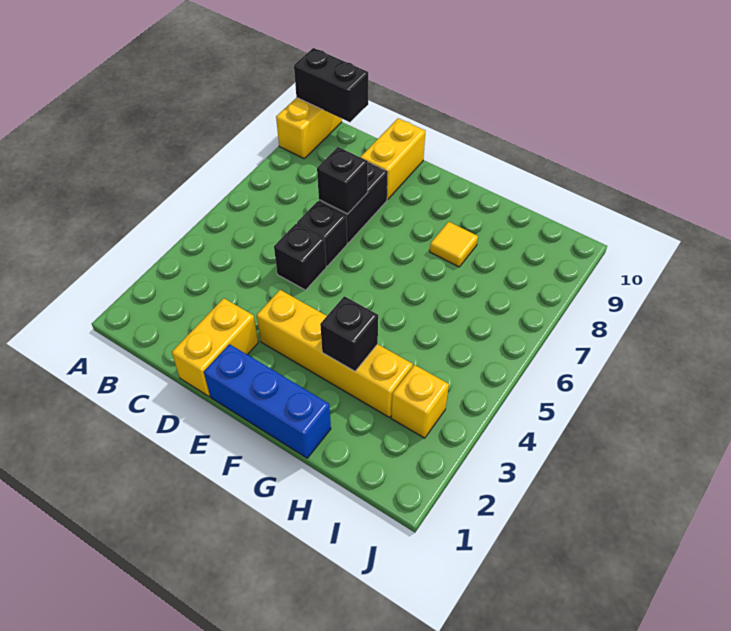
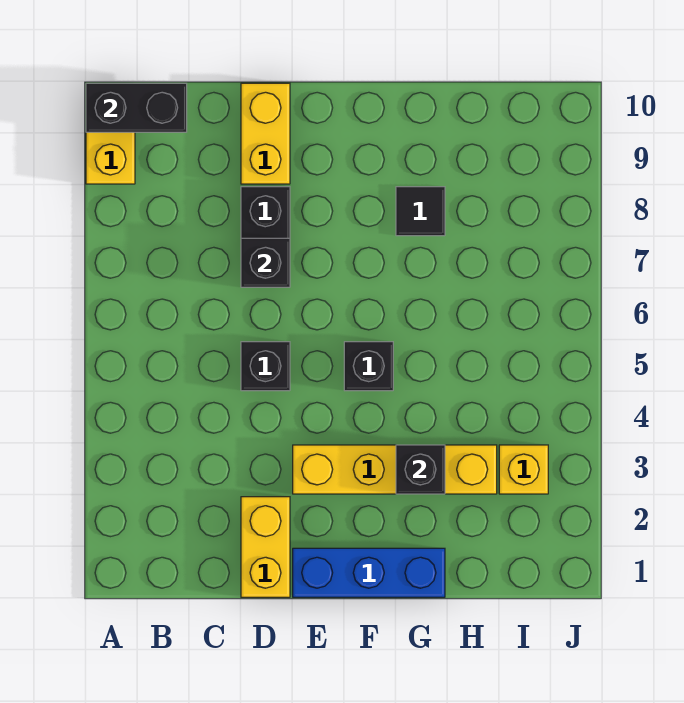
black 1x1 brick [297,201,347,266] -> black 1x1 brick moved to [344,342,393,391]
yellow 1x1 tile [430,222,478,267] -> black 1x1 tile [396,187,445,236]

